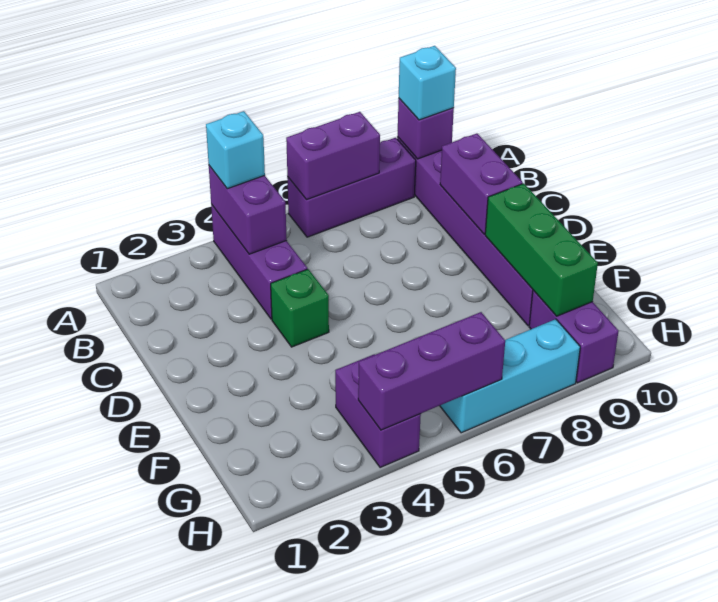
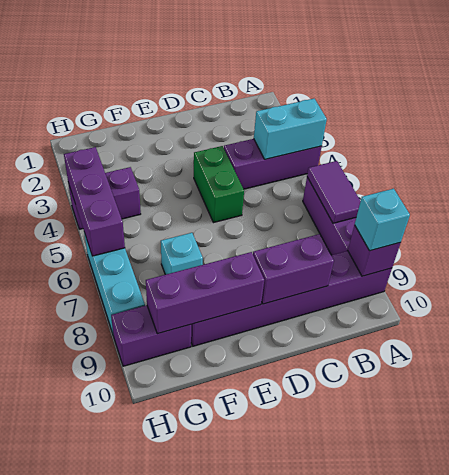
purple 1x2 brick [209,166,287,254] -> cyan 1x2 brick [254,99,327,159]
cyan 1x1 brick [206,111,265,189] -> cyan 1x1 brick moved to [161,233,203,275]
purple 1x2 brick [286,112,380,200] -> purple 1x2 tile [307,161,361,223]
green 1x1 brick [271,269,329,347] -> green 1x2 brick [194,146,244,223]
green 1x3 brick [485,183,598,316] -> purple 1x3 brick [146,252,264,334]

